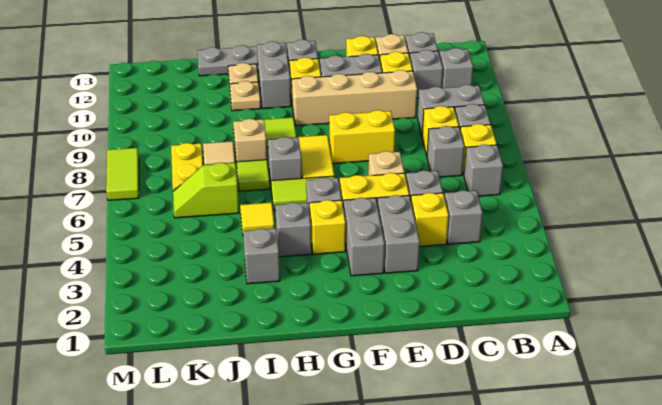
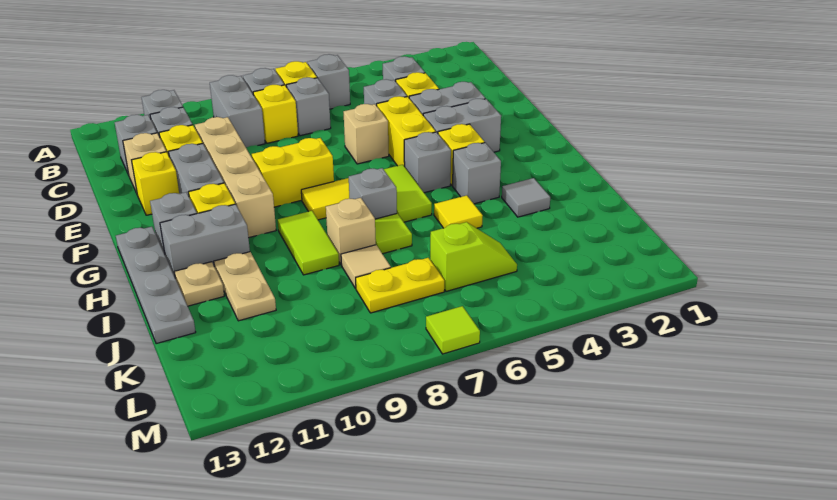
yellow 1x2 brick [329,110,395,164] -> yellow 1x2 brick turned to [252,138,334,207]
grey 1x1 brick [243,229,280,284] -> grey 1x1 tile [502,178,550,217]
tan 1x1 plate [230,81,261,111] -> tan 1x2 plate [214,252,276,321]
lime 1x2 slope [173,163,239,218] -> lime 1x2 slope turned to [430,222,517,291]
lime 1x2 tile [106,148,139,200] -> lime 1x1 tile [426,306,480,354]

